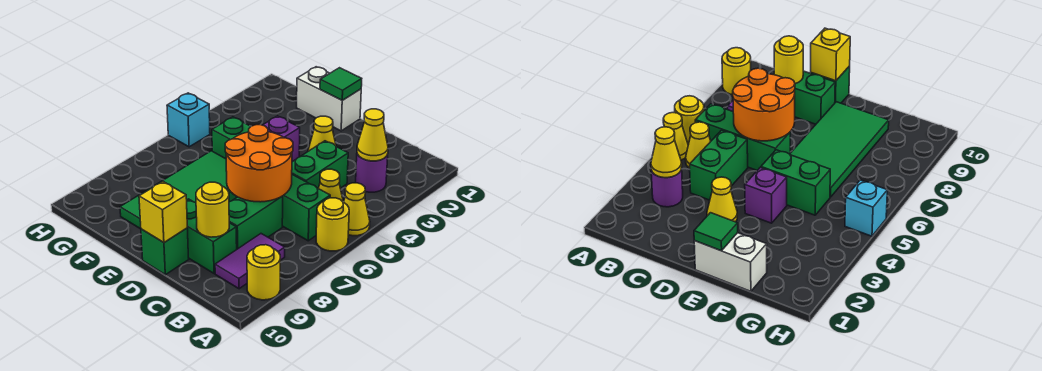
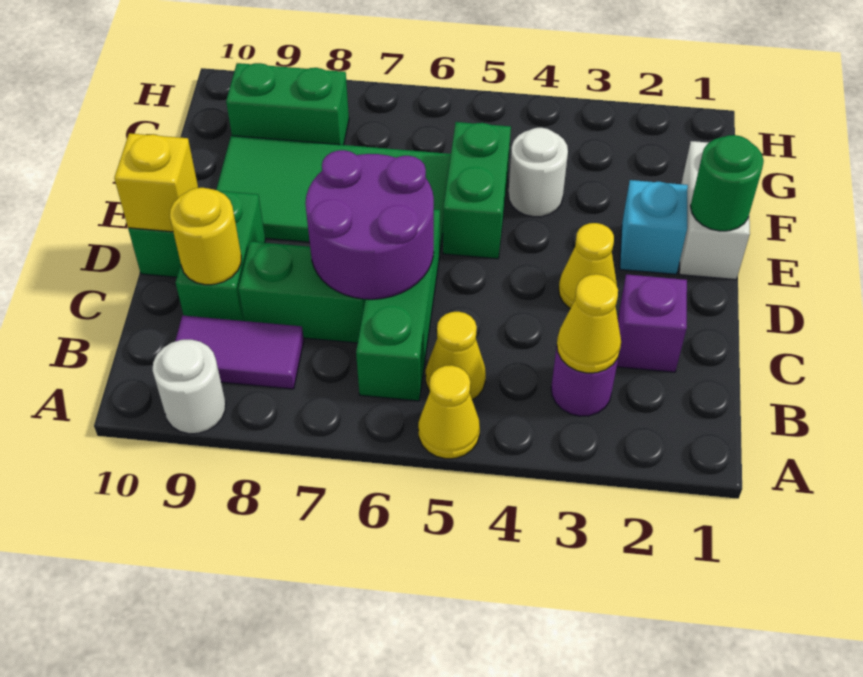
yellow 1x1 round brick [316,198,349,251] -> none
yellow 1x1 round brick [247,245,280,300] -> white 1x1 round brick [152,340,226,434]
green 1x2 brick [292,141,348,188] -> green 1x2 brick moved to [226,63,349,145]
orange 2x2 round brick [225,125,293,202] -> purple 2x2 round brick [305,150,434,299]
green 1x1 tile [320,68,362,100] -> green 1x1 round brick [690,135,764,231]
purple 1x1 brick [263,116,300,162] -> purple 1x1 brick moved to [617,274,687,372]
none -> white 1x1 round brick [508,128,568,217]
cyan 1x1 brick [167,93,210,147] -> cyan 1x1 brick moved to [620,180,688,274]

